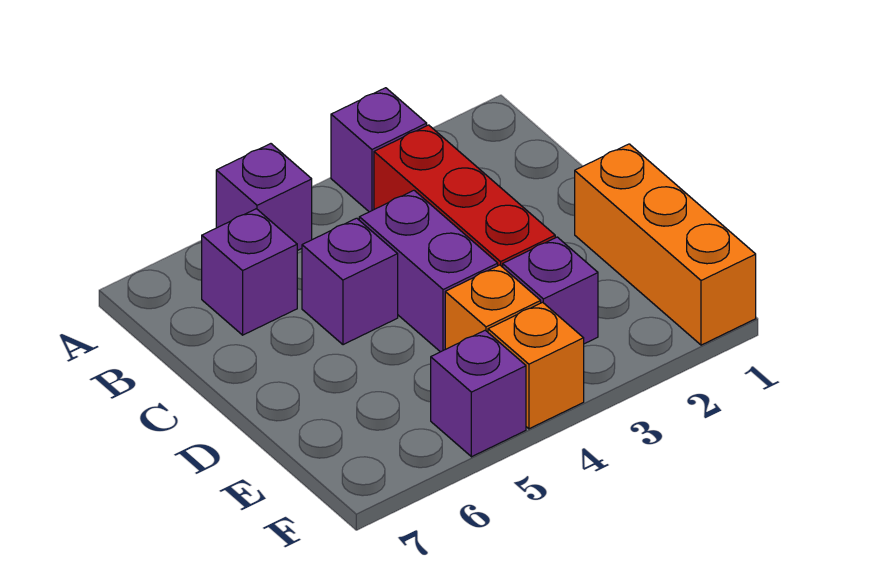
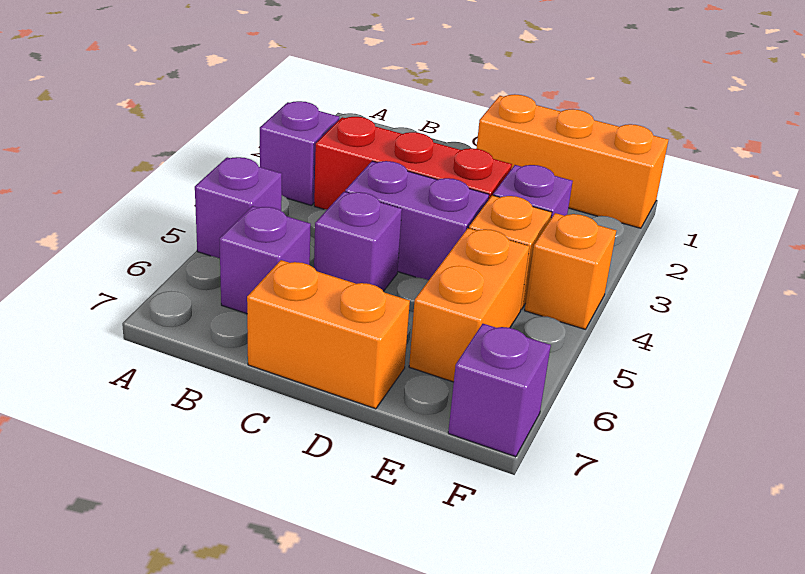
none -> orange 1x2 brick [247,260,410,409]
none -> orange 1x2 brick [409,228,529,382]
purple 1x1 brick [431,330,526,457] -> purple 1x1 brick moved to [448,324,551,457]

